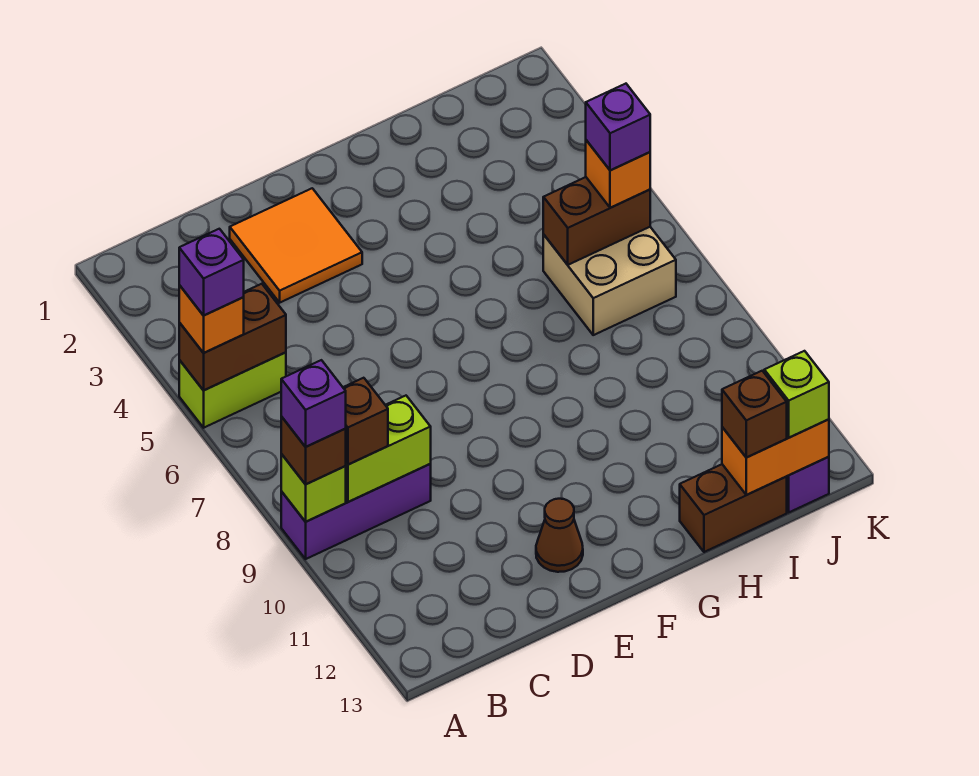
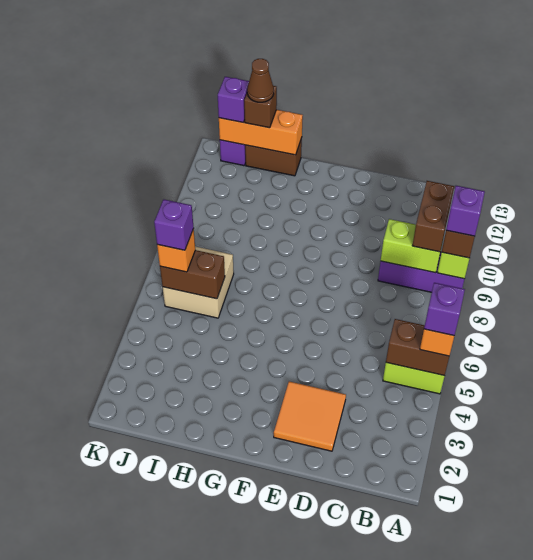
brown 1x1 brick [343,378,388,465] -> brown 1x2 brick [412,181,454,252]
brown 1x1 cone [536,499,583,572] -> brown 1x1 cone moved to [247,59,274,102]
orange 1x2 brick [722,419,829,495] -> orange 1x3 brick [219,110,303,155]
lime 1x1 brick [764,351,829,438] -> purple 1x1 brick [218,77,249,123]

